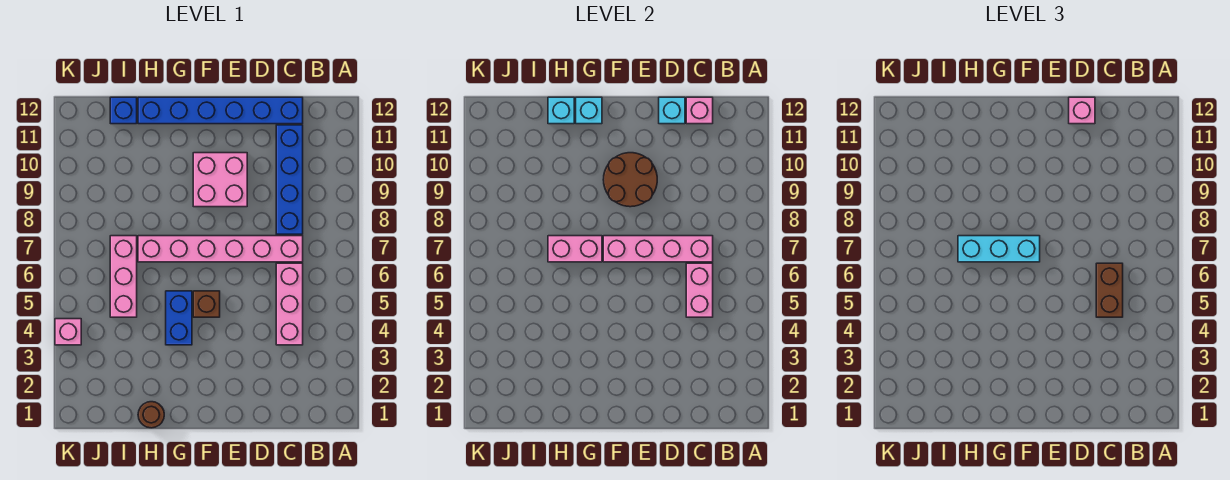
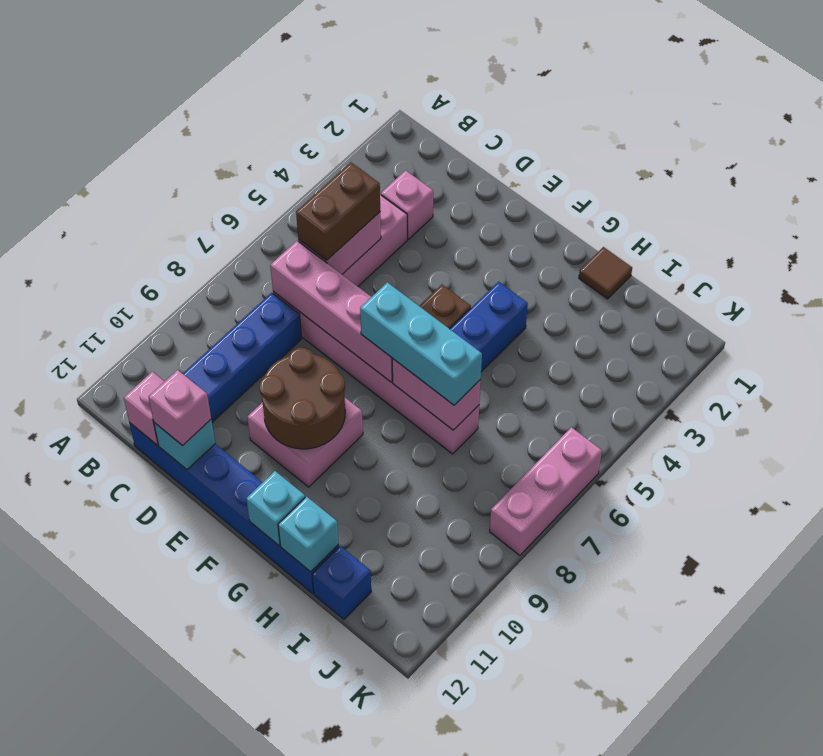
brown 1x1 round brick [138,402,164,428] -> brown 1x1 tile [579,247,632,299]
pink 1x3 brick [110,236,137,317] -> pink 1x3 brick moved to [490,427,602,555]
pink 1x1 brick [55,319,81,345] -> pink 1x1 brick moved to [381,170,433,239]

